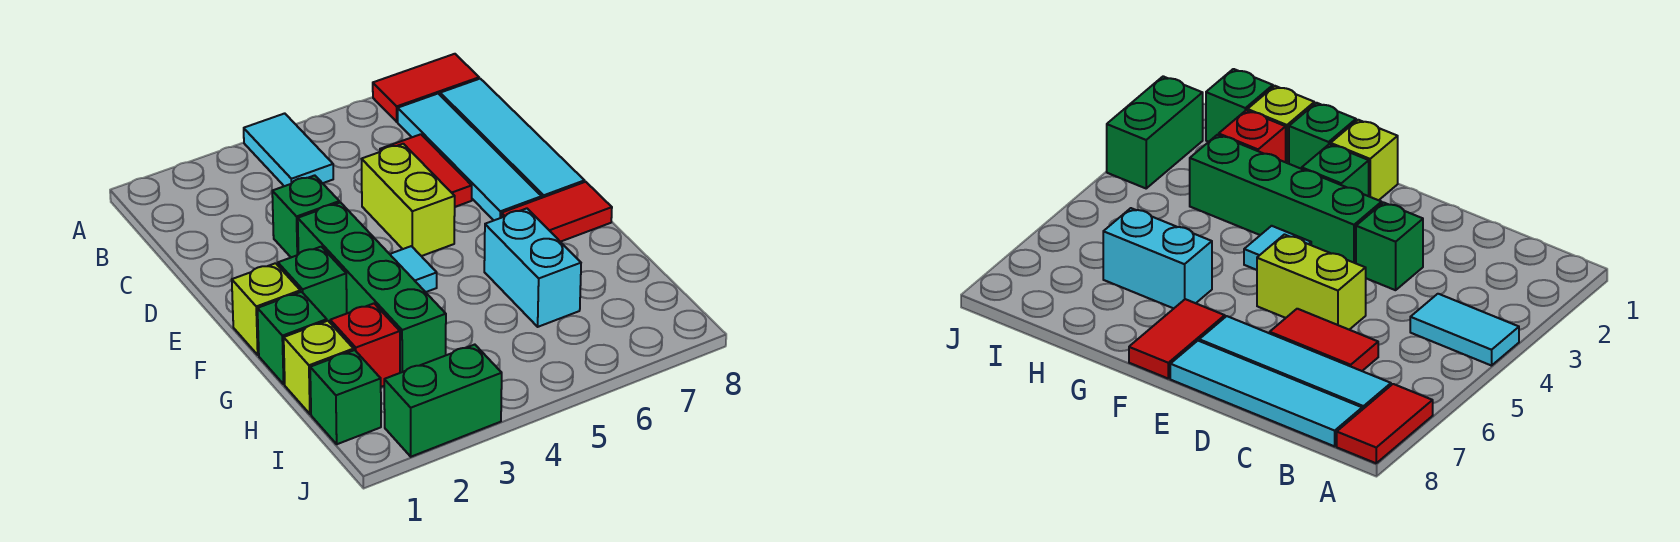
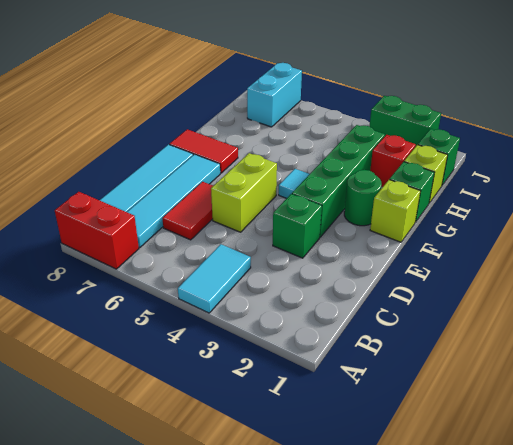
red 1x2 tile [373,54,479,122] -> red 1x2 brick [55,192,139,269]
green 1x1 brick [278,247,347,322] -> green 1x1 round brick [344,170,382,226]
cyan 1x2 brick [484,208,581,327] -> cyan 1x2 brick moved to [247,63,302,127]

